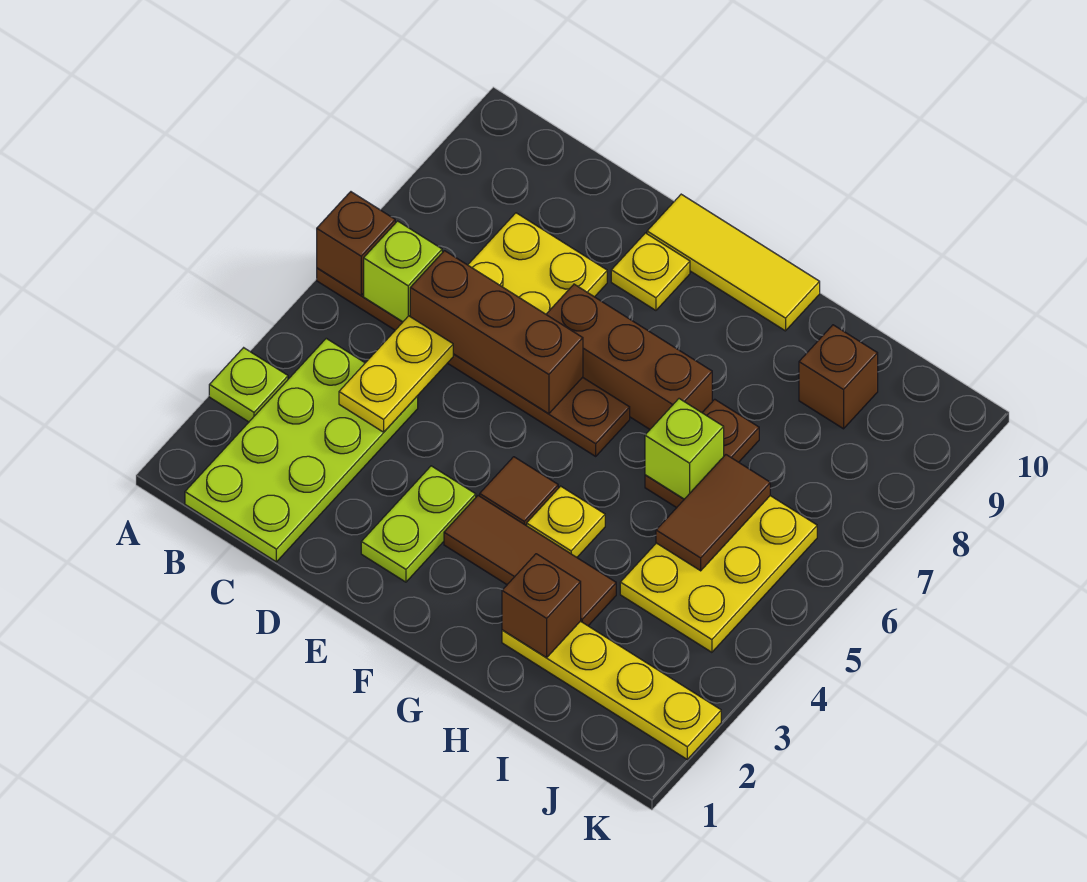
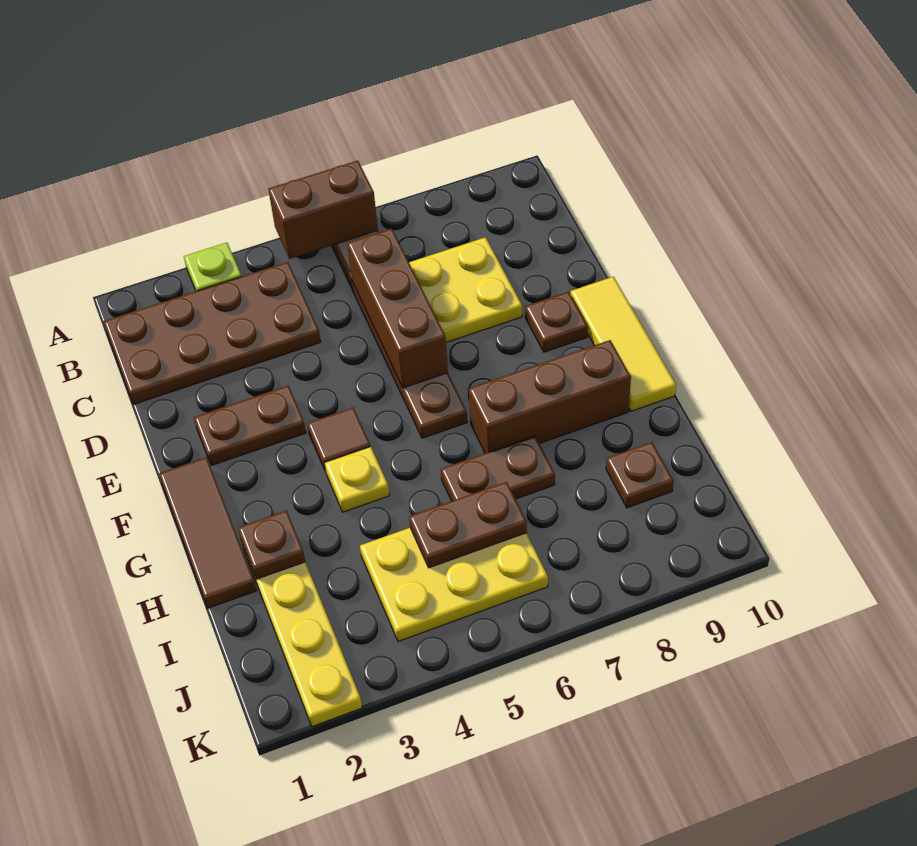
brown 1x1 brick [317,192,395,295] -> brown 1x2 brick [268,161,378,259]
lime 2x4 plate [185,338,418,562] -> brown 2x4 plate [103,262,321,405]
lime 1x1 brick [364,221,442,322] -> none
yellow 1x2 plate [339,316,453,432] -> none
lime 1x2 plate [361,466,476,582] -> brown 1x2 plate [194,386,306,466]
brown 1x3 brick [546,284,712,429] -> brown 1x3 brick turned to [469,340,631,453]
yellow 1x1 plate [611,233,690,310] -> brown 1x1 plate [525,292,588,352]
brown 1x3 tile [444,496,616,626] -> brown 1x3 tile moved to [159,458,256,608]
brown 1x1 brick [502,554,581,658] -> brown 1x1 plate [238,511,305,579]
lime 1x1 brick [645,399,724,499] -> none
brown 1x2 tile [656,455,770,571] -> brown 1x2 plate [409,482,527,568]
brown 1x1 brick [799,325,878,429] -> brown 1x1 plate [606,442,674,508]

